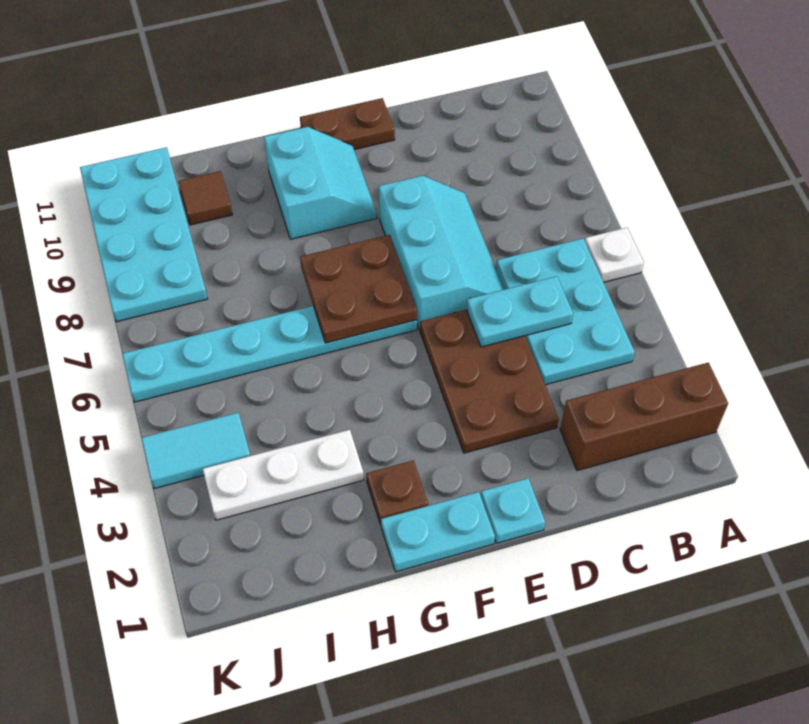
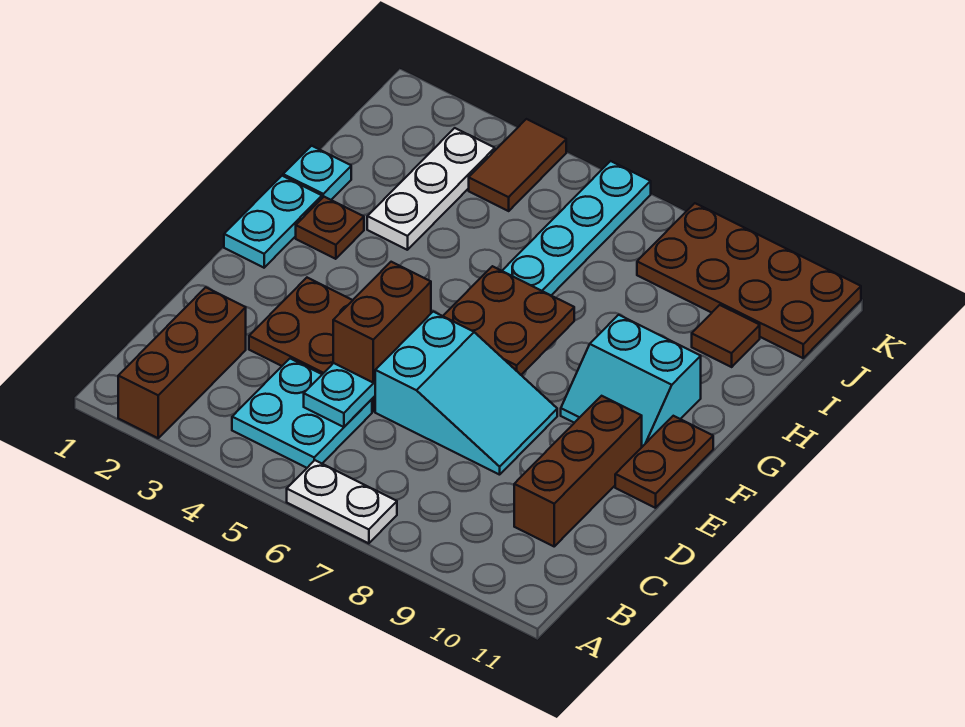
white 1x1 plate [585,228,644,282] -> white 1x2 plate [287,460,397,543]
cyan 2x3 plate [496,239,635,385] -> cyan 2x2 plate [232,359,372,468]
none -> brown 1x3 brick [514,396,642,546]
none -> brown 1x2 brick [333,262,431,382]
cyan 2x3 slope [379,176,504,329] -> cyan 2x3 slope turned to [375,312,557,475]
cyan 1x1 plate [481,478,545,543] -> cyan 1x1 plate moved to [283,146,351,200]
cyan 1x2 tile [141,413,250,489] -> brown 1x2 tile [469,119,566,211]
cyan 2x4 plate [80,147,208,322] -> brown 2x4 plate [637,203,861,358]

